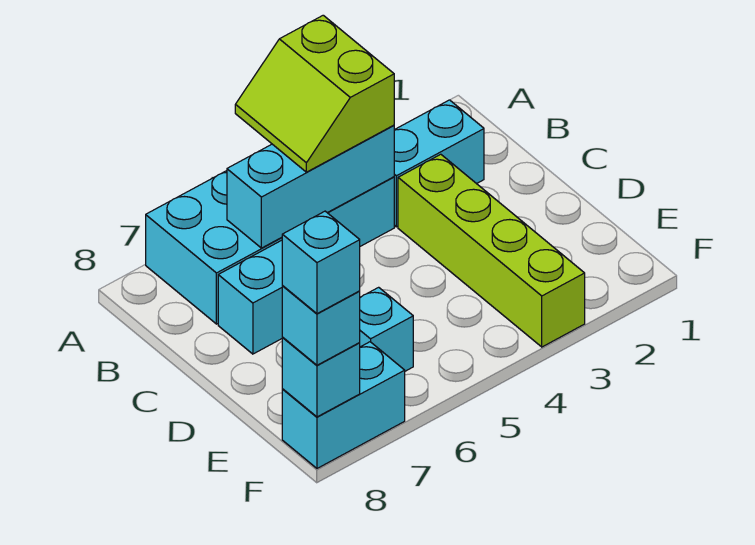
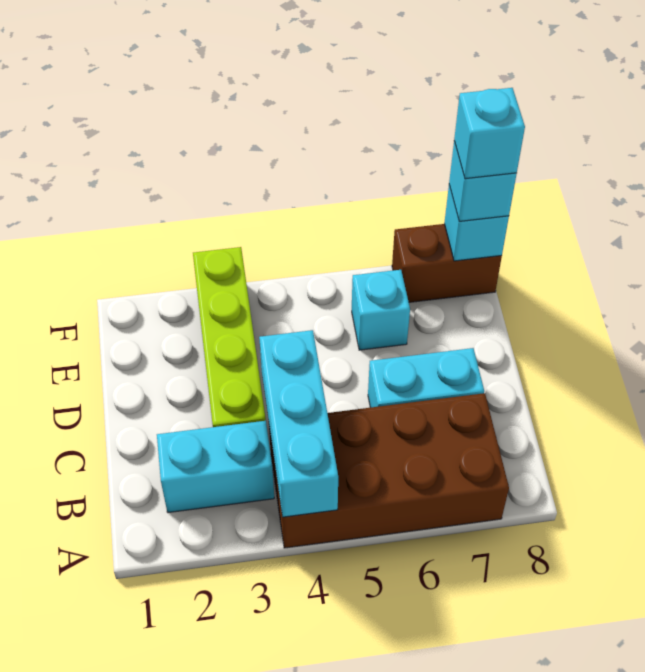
cyan 2x4 brick [146,171,394,324] -> brown 2x4 brick [269,393,509,548]
lime 2x2 slope [235,15,394,172] -> none
cyan 1x3 brick [227,125,394,248] -> cyan 1x3 brick turned to [259,330,338,517]
cyan 1x2 brick [282,342,405,468] -> brown 1x2 brick [392,224,502,302]

